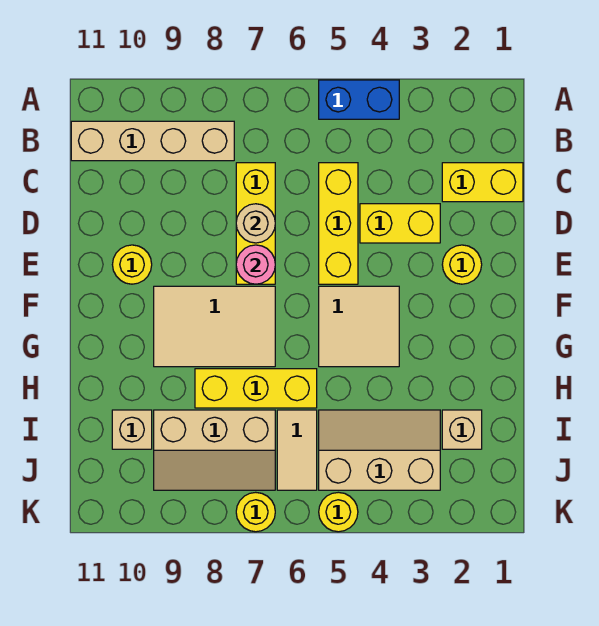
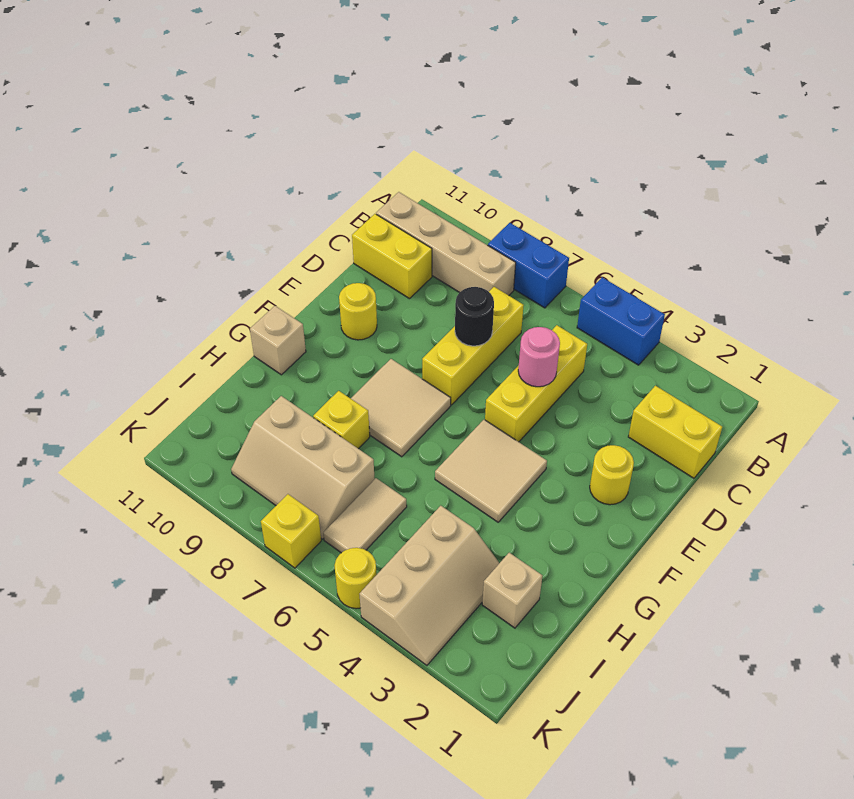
none -> blue 1x2 brick [488,223,569,308]
yellow 1x2 brick [360,204,440,243] -> yellow 1x2 brick moved to [352,214,432,299]
tan 1x1 round brick [236,204,275,243] -> black 1x1 round brick [455,287,494,346]
pink 1x1 round brick [236,245,275,284] -> pink 1x1 round brick moved to [518,327,560,387]
tan 2x3 tile [154,286,275,367] -> tan 2x2 tile [351,359,451,457]
yellow 1x3 brick [195,369,317,408] -> yellow 1x1 brick [313,391,370,449]
tan 2x3 slope [319,410,440,490] -> tan 2x3 slope turned to [359,506,499,665]
tan 1x1 brick [112,410,152,449] -> tan 1x1 brick moved to [250,306,306,375]
yellow 1x1 round brick [236,492,275,532] -> yellow 1x1 brick [261,494,321,568]

